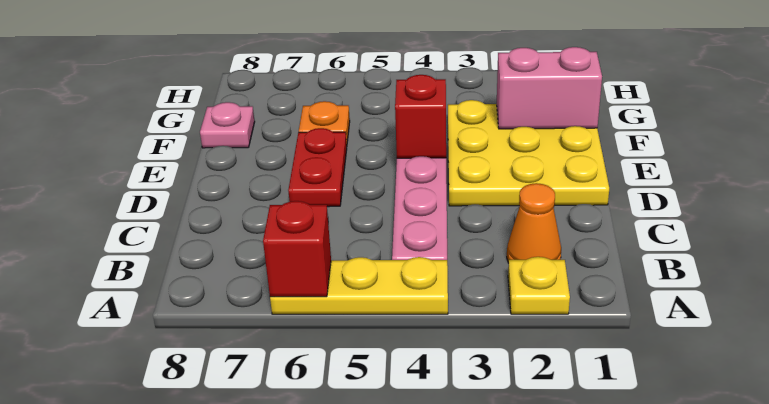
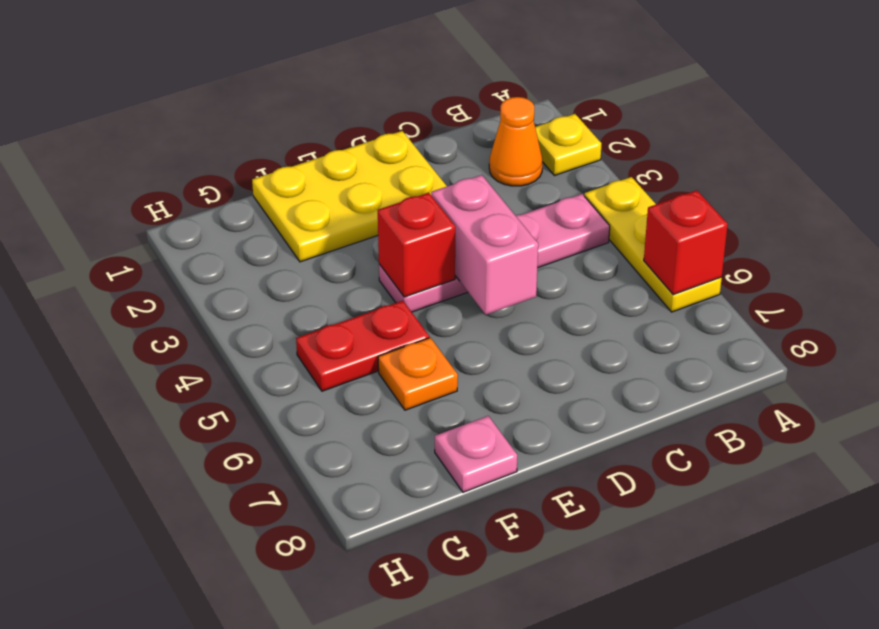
yellow 3x3 plate [448,100,609,206] -> yellow 2x3 plate [252,131,447,262]
red 1x2 plate [288,128,347,207] -> red 1x2 plate moved to [296,301,429,391]
pink 1x2 brick [497,47,602,129] -> pink 1x2 brick moved to [431,175,538,315]

